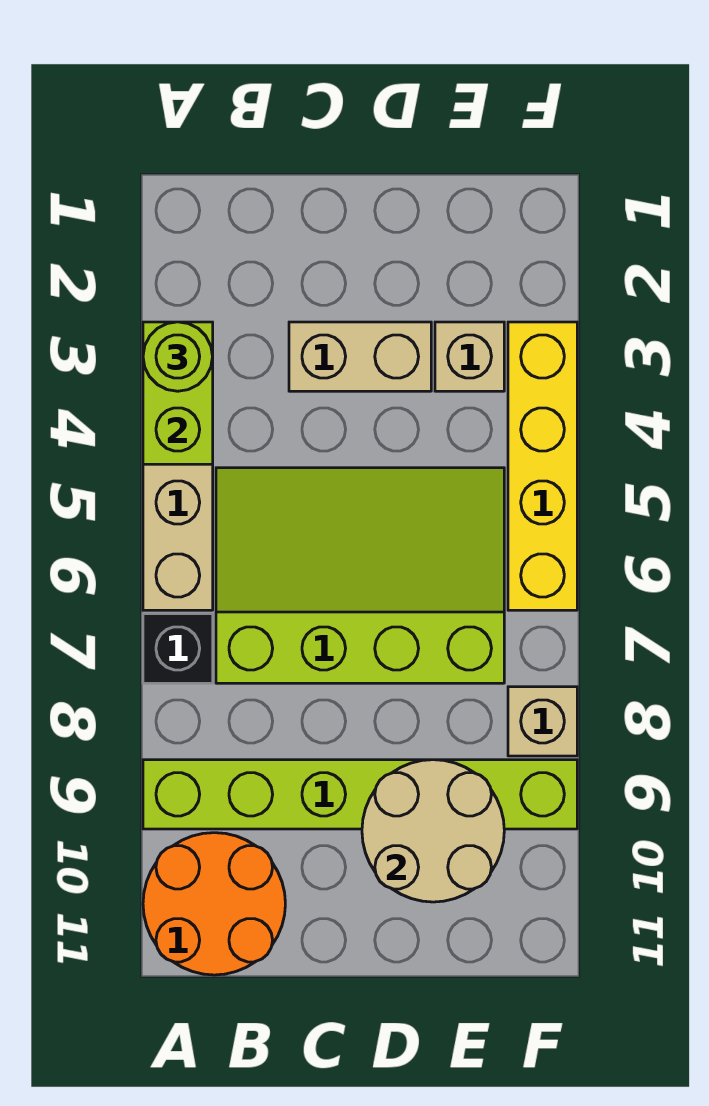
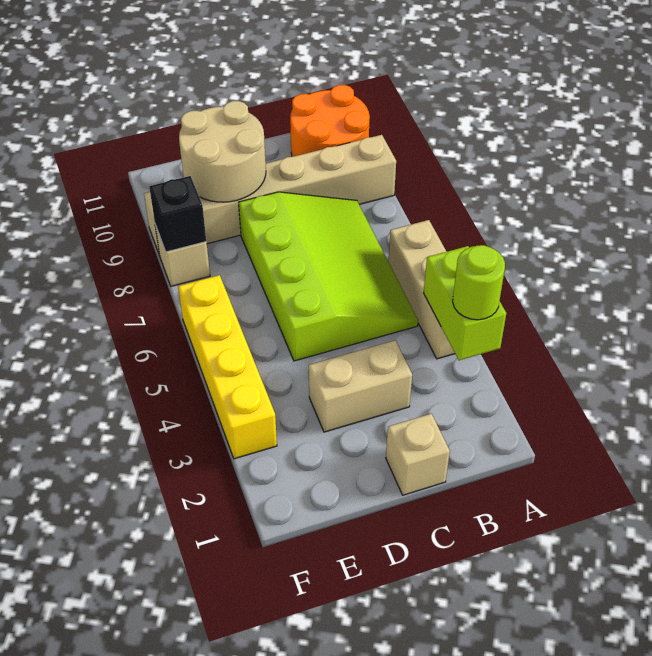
black 1x1 brick [143,614,213,683] -> black 1x1 brick moved to [149,176,206,252]
lime 1x6 brick [143,760,577,829] -> tan 1x6 brick [144,135,396,255]
lime 3x4 slope [216,468,504,683] -> lime 3x4 slope turned to [239,192,418,361]
tan 1x1 brick [435,322,504,391] -> tan 1x1 brick moved to [386,414,450,495]

